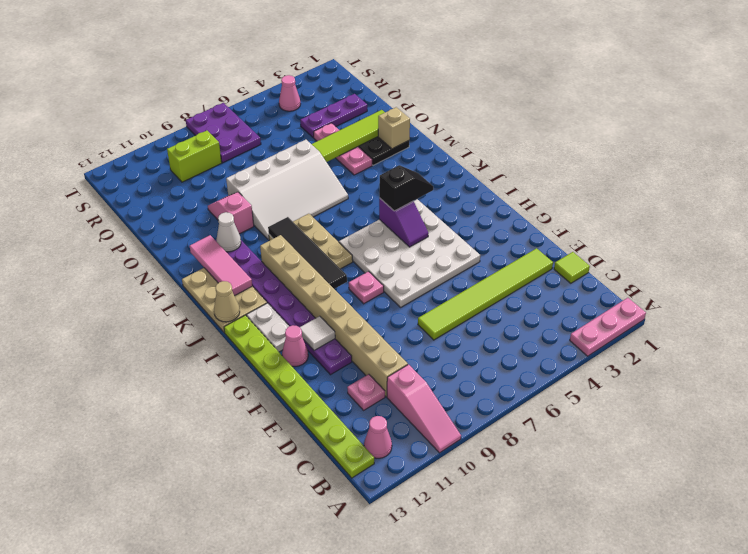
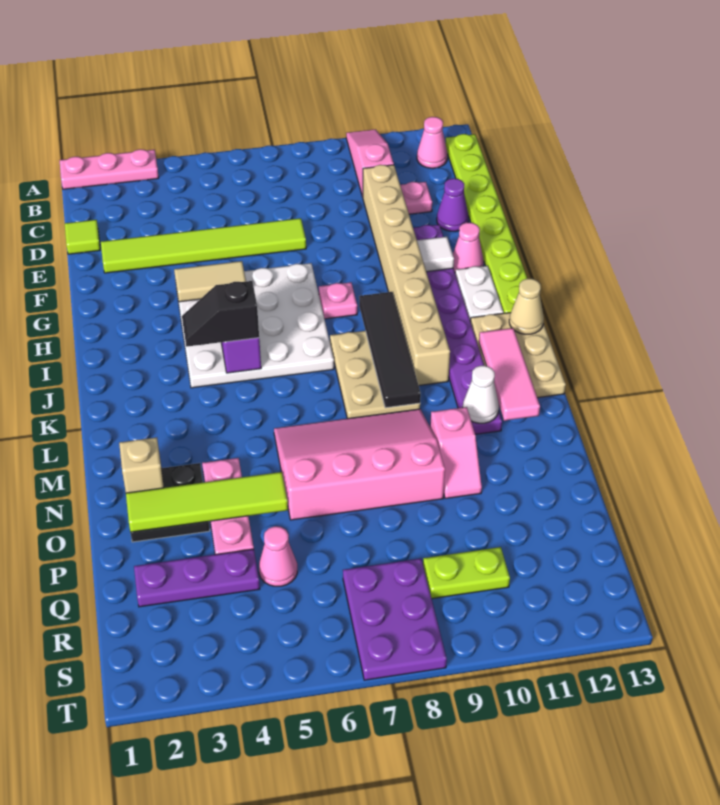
none -> purple 1x1 cone [437,178,469,231]
none -> tan 1x2 tile [174,261,246,302]
white 3x4 slope [226,140,348,240] -> pink 3x4 slope [274,409,445,520]
lime 1x2 brick [167,131,222,182] -> lime 1x2 plate [423,547,510,599]
pink 1x1 cone [279,75,300,111] -> pink 1x1 cone moved to [259,526,297,586]

